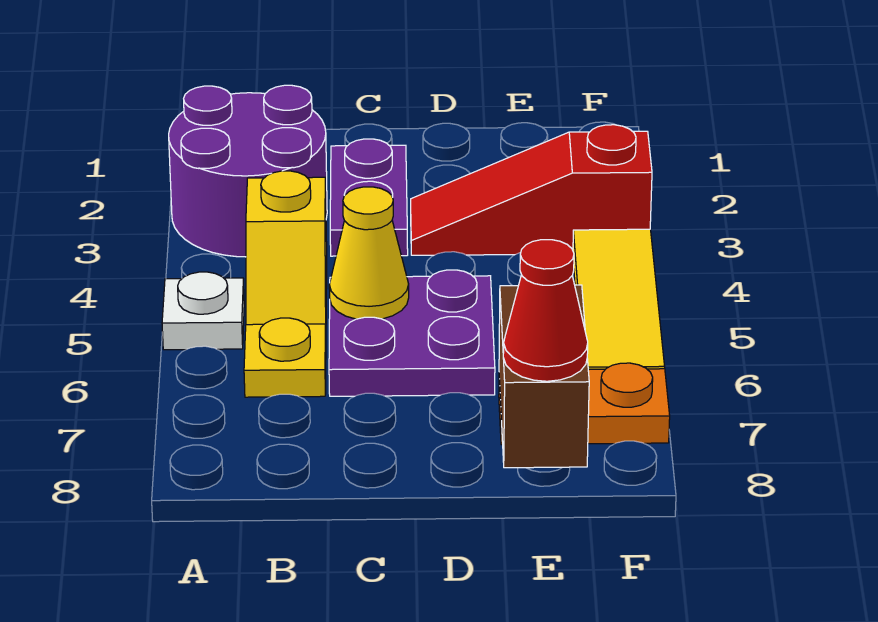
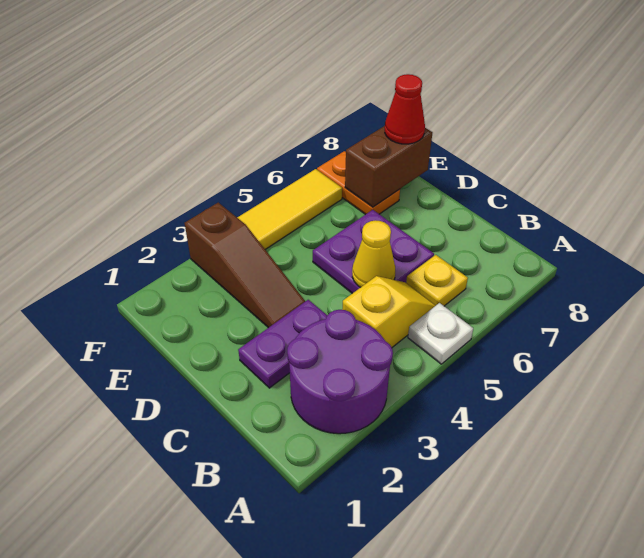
red 1x3 slope [411,125,652,255] -> brown 1x3 slope [185,203,305,328]

